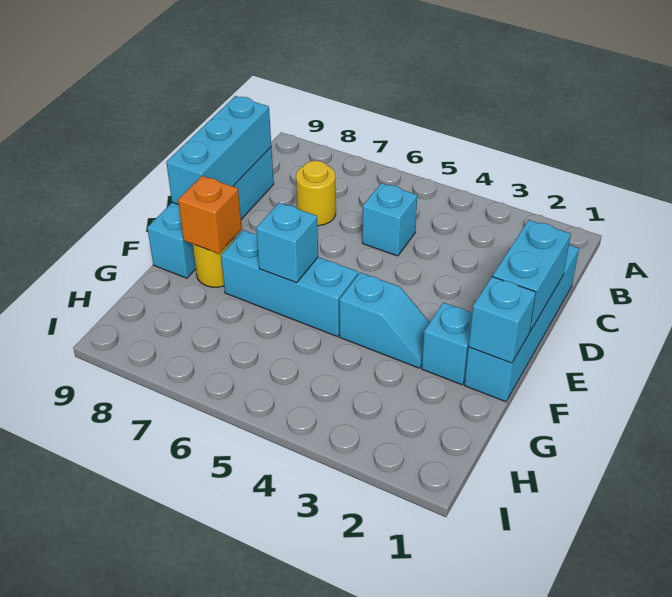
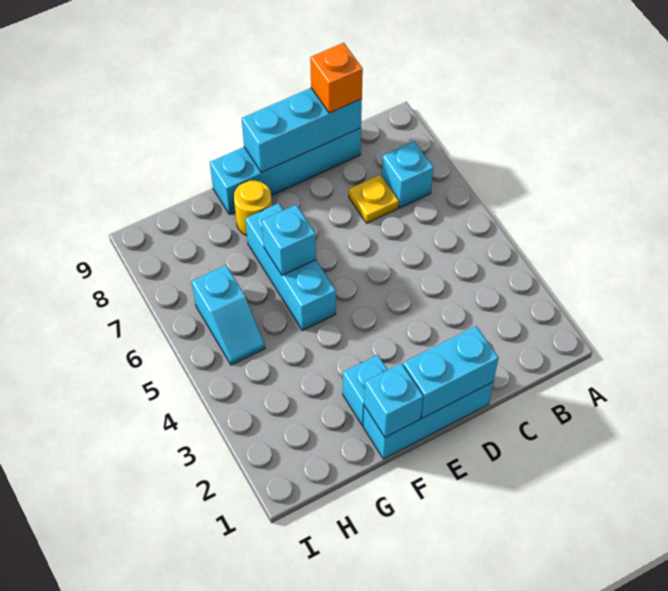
cyan 1x4 brick [464,245,579,402] -> cyan 1x3 brick [363,382,493,459]
cyan 1x1 brick [362,183,417,256] -> cyan 1x1 brick moved to [382,141,433,208]
yellow 1x1 round brick [296,161,336,226] -> yellow 1x1 plate [349,175,399,223]
cyan 1x2 slope [339,272,430,368] -> cyan 1x2 slope moved to [192,265,265,365]
orange 1x1 brick [178,176,242,254] -> orange 1x1 brick moved to [310,43,363,113]

